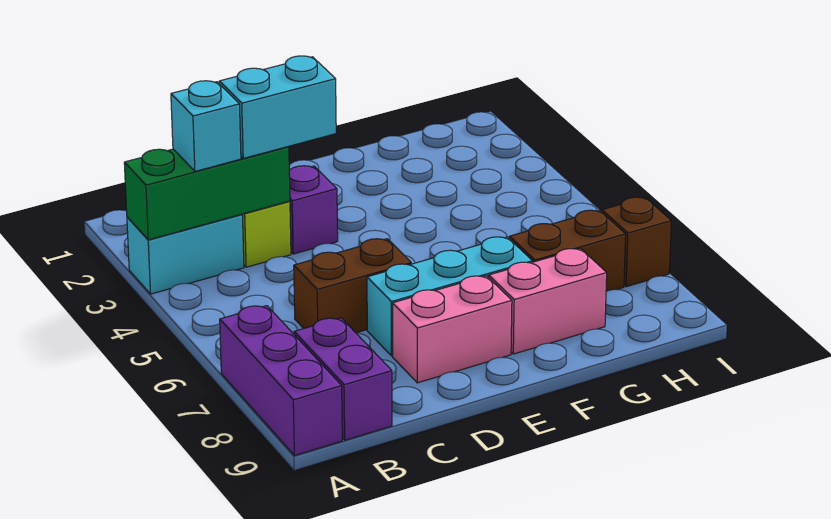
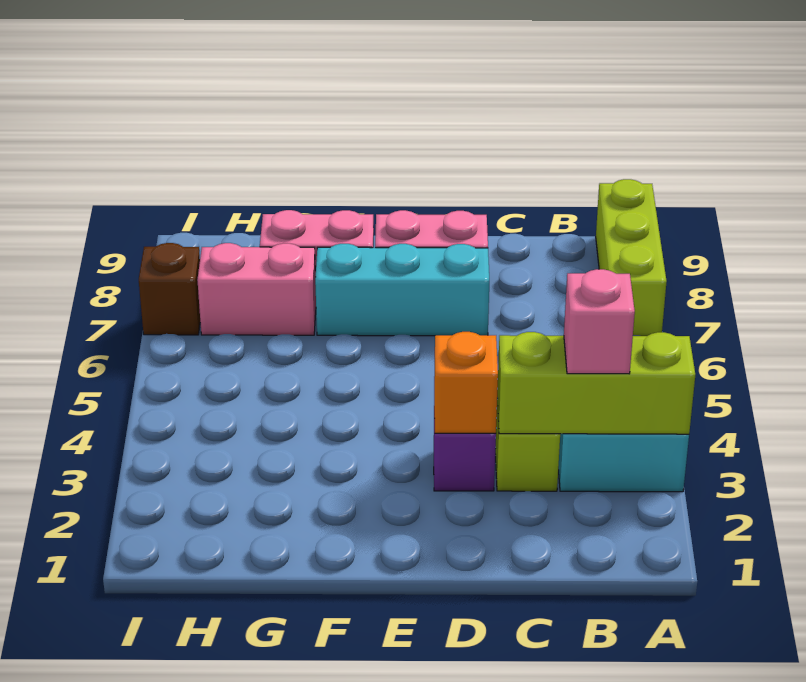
green 1x3 brick [124,146,290,240] -> lime 1x3 brick [497,332,695,434]
purple 1x3 brick [220,306,342,456] -> lime 1x3 brick [596,179,667,336]
cyan 1x1 brick [171,81,241,171] -> pink 1x1 brick [564,269,635,374]
purple 1x2 brick [294,318,392,440] -> none
cyan 1x2 brick [219,56,336,158] -> none
brown 1x2 brick [294,239,411,333] -> none
none -> orange 1x1 brick [434,332,498,433]
brown 1x2 brick [509,210,626,291] -> pink 1x2 brick [197,243,316,335]

